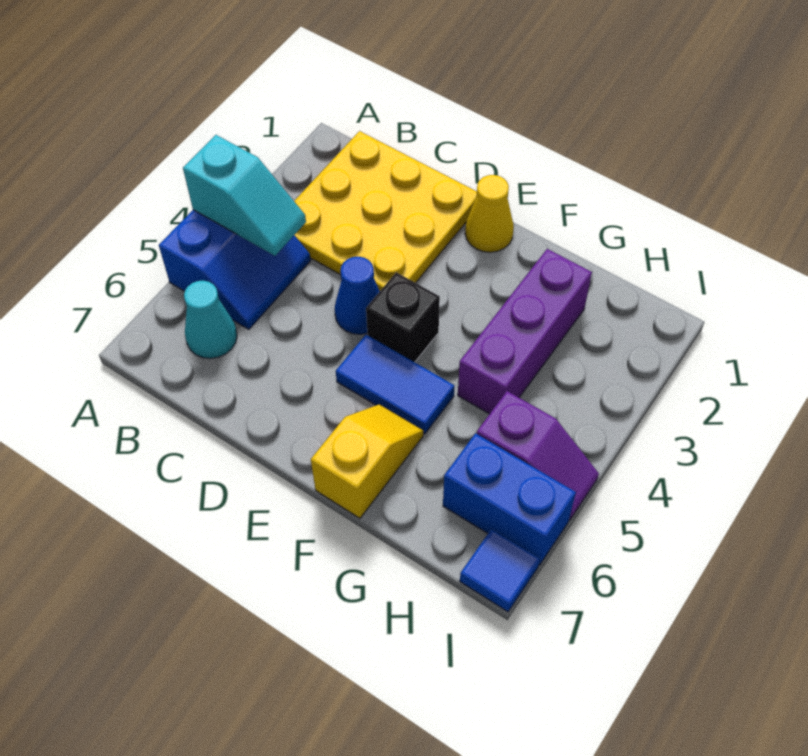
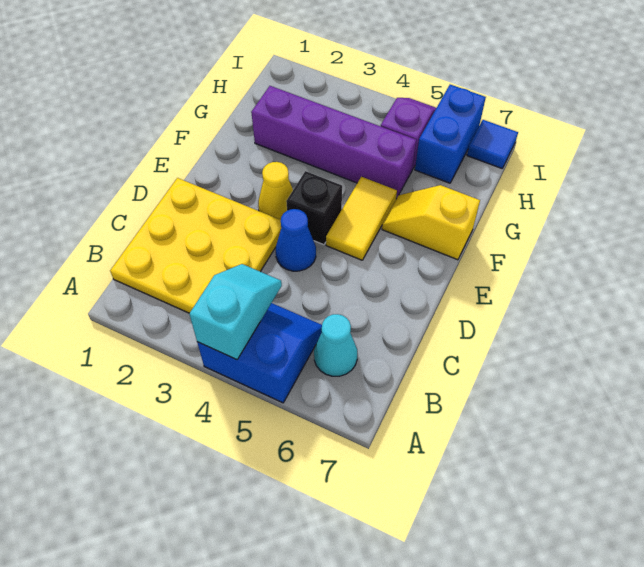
yellow 1x1 cone [465,175,514,252] -> yellow 1x1 cone moved to [258,162,293,220]
blue 1x2 tile [336,335,454,434] -> yellow 1x2 tile [326,177,397,260]
purple 1x3 brick [458,249,592,414] -> purple 1x4 brick [251,86,416,198]

